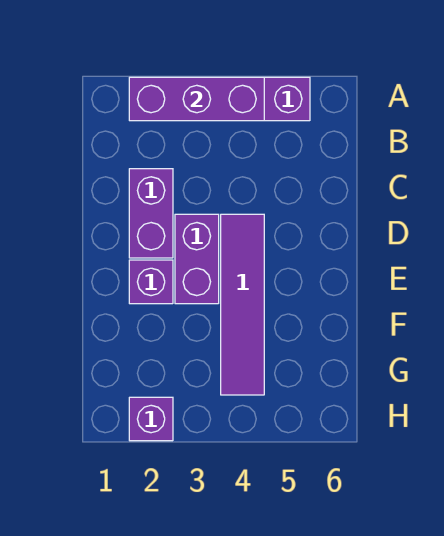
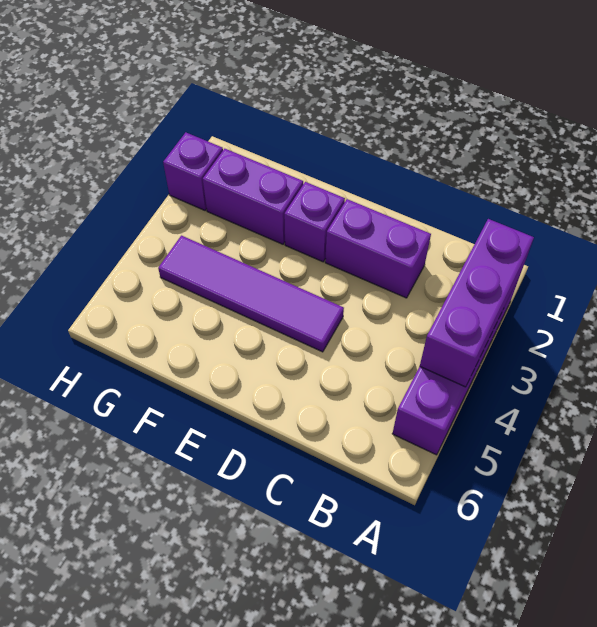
purple 1x2 brick [175,214,219,304] -> purple 1x2 brick moved to [203,149,303,244]

